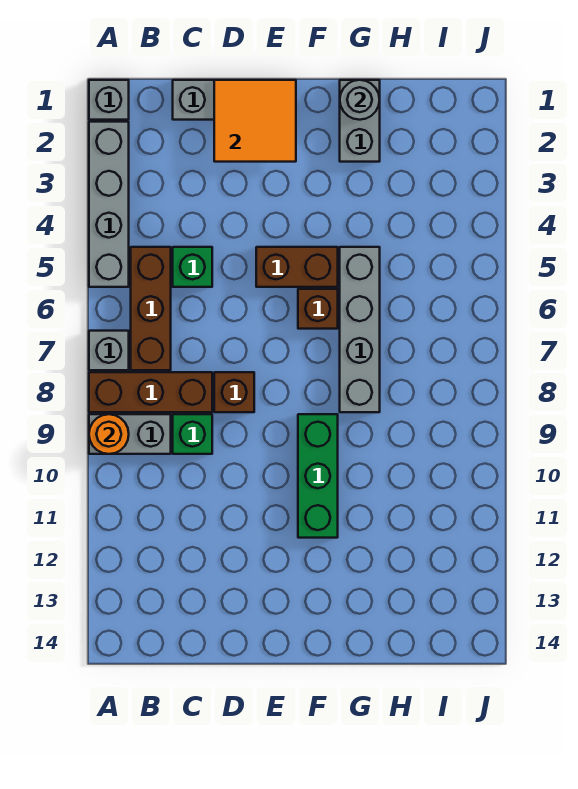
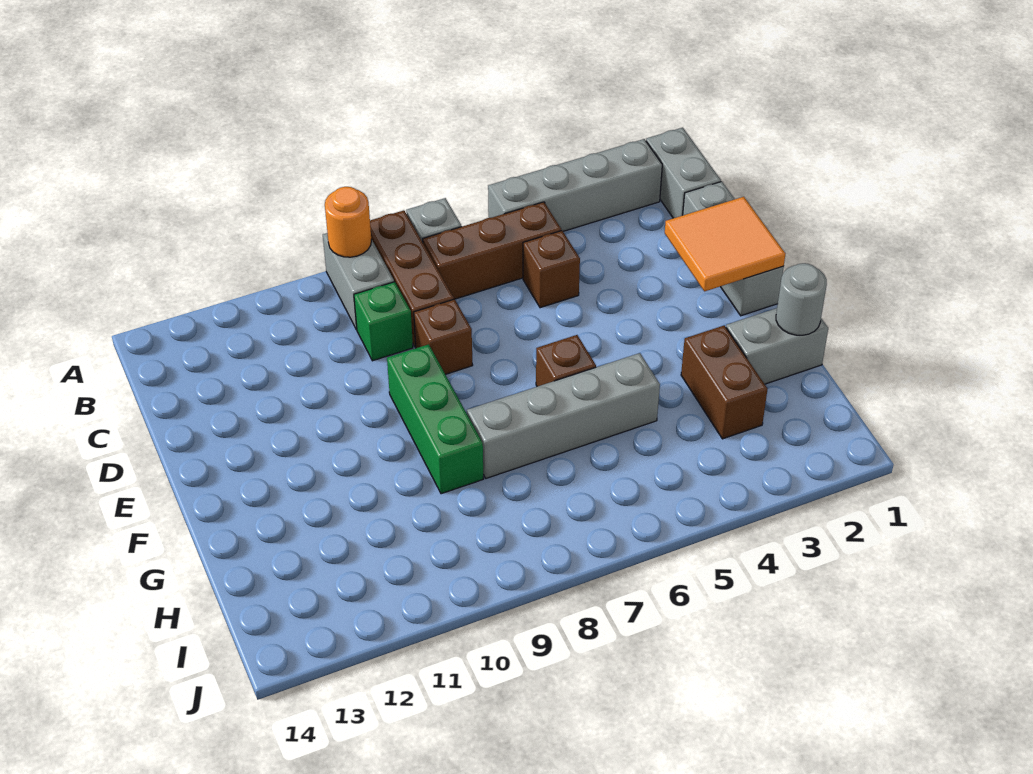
grey 1x1 brick [89,80,129,120] -> grey 1x2 brick [646,128,721,218]
green 1x1 brick [173,247,212,287] -> brown 1x1 brick [523,231,580,308]
brown 1x2 brick [256,247,338,287] -> brown 1x2 brick moved to [681,325,767,439]
green 1x3 brick [298,414,338,538] -> green 1x3 brick turned to [387,344,483,494]

